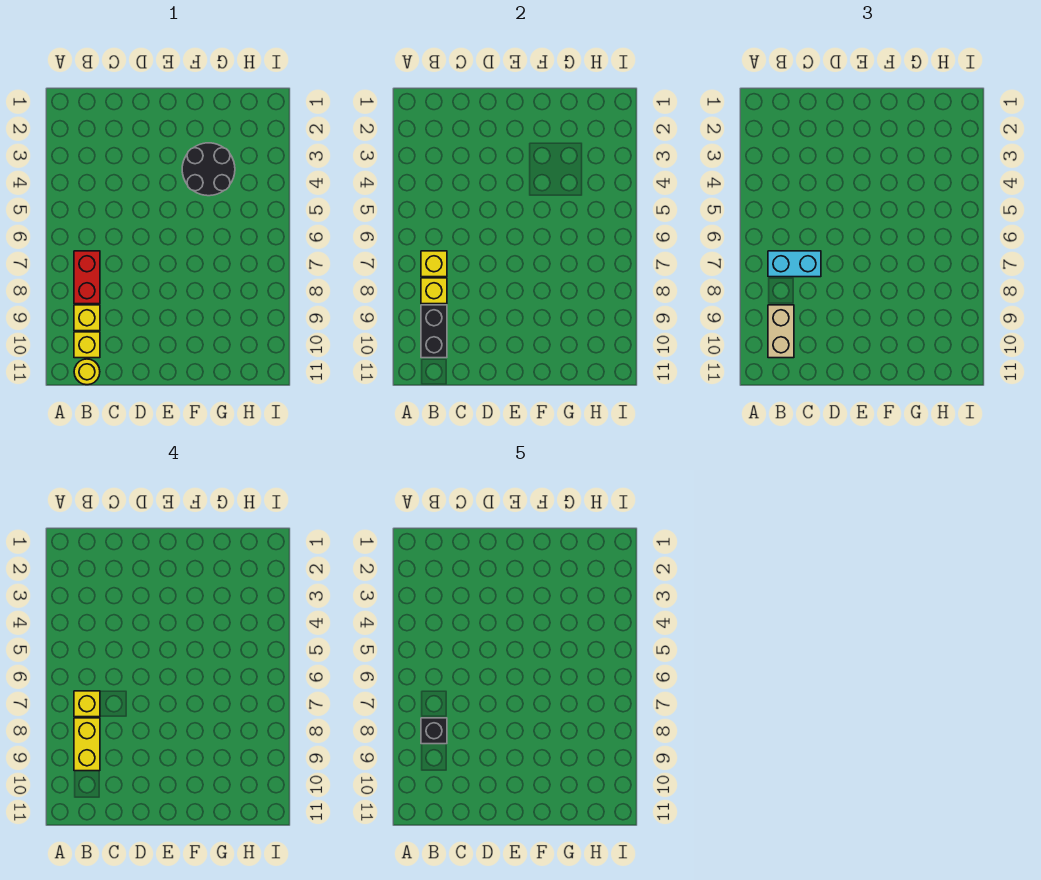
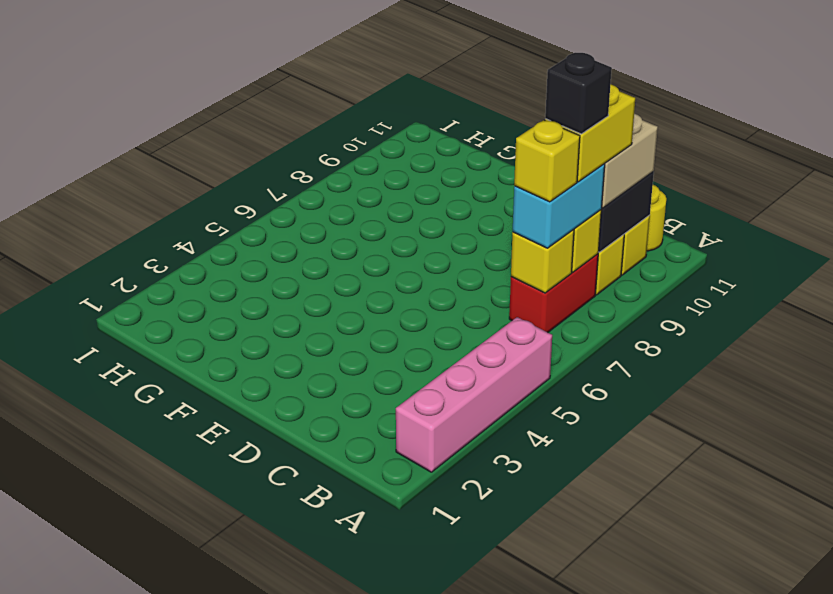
none -> pink 1x4 brick [396,317,552,472]
cyan 1x2 brick [768,251,821,277] -> cyan 1x2 brick turned to [513,164,605,248]
black 2x2 round brick [182,143,235,196] -> none

